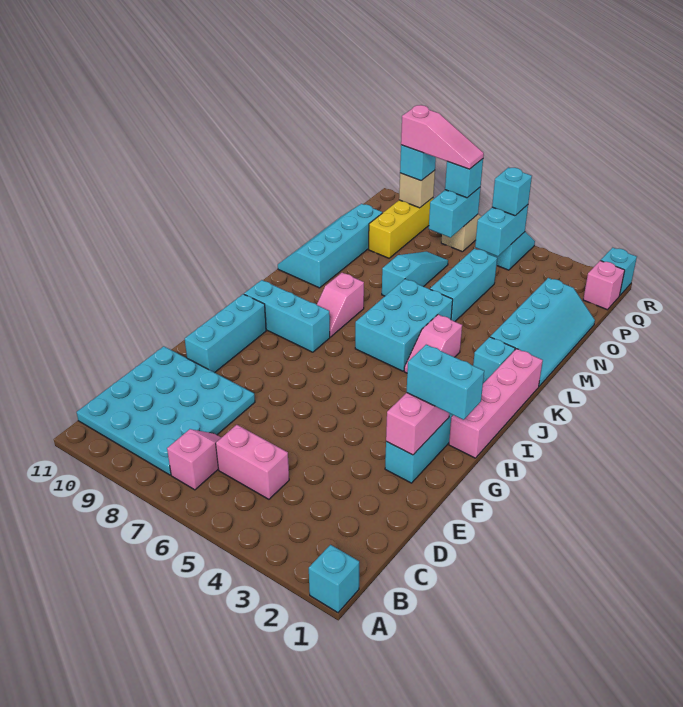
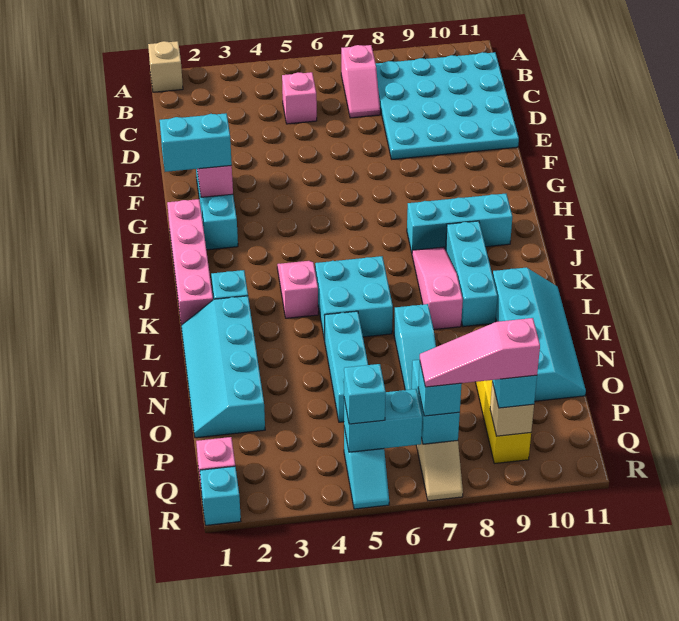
cyan 1x1 brick [309,545,359,613] -> tan 1x1 brick [148,41,183,92]
pink 1x2 brick [216,425,289,499] -> pink 1x1 brick [282,72,317,124]
cyan 1x3 brick [185,294,266,373] -> cyan 1x3 brick moved to [446,221,497,327]
cyan 2x3 brick [355,279,453,371] -> cyan 2x2 brick [315,256,393,341]
pink 1x2 slope [317,273,364,337] -> pink 1x3 slope [412,247,463,330]
cyan 1x2 brick [475,205,528,256] -> cyan 1x2 brick turned to [344,389,422,452]

